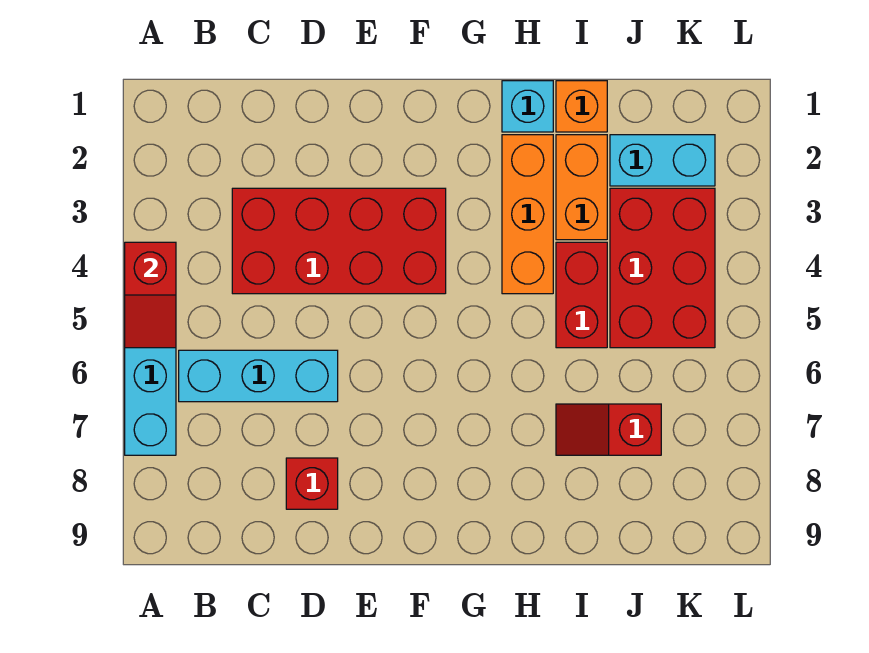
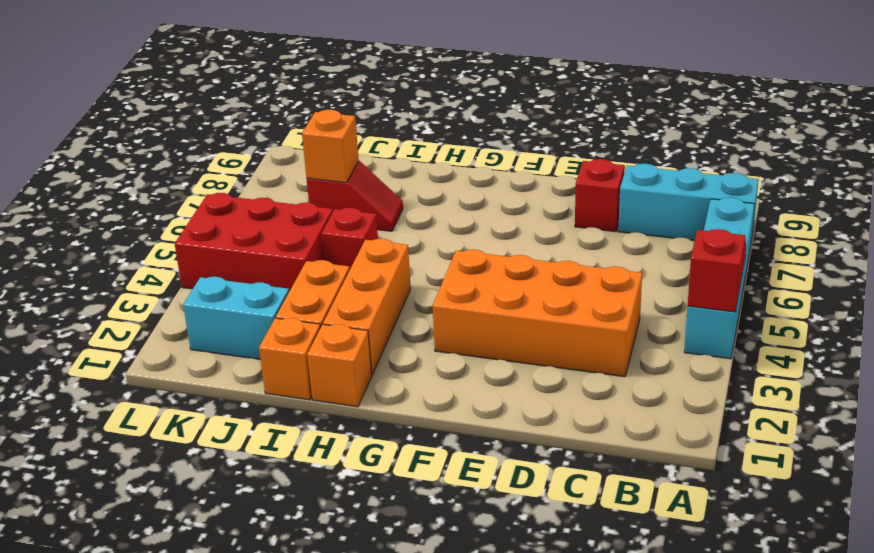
cyan 1x3 brick [179,350,338,402] -> cyan 1x3 brick moved to [618,164,759,246]
red 2x4 brick [232,188,446,294] -> orange 2x4 brick [433,249,642,377]
cyan 1x1 brick [502,81,553,132] -> orange 1x1 brick [307,324,372,407]
red 1x2 brick [556,242,607,348] -> red 1x1 brick [321,208,378,269]
red 2x3 brick [610,188,715,348] -> red 2x3 brick turned to [175,193,333,292]
none -> orange 1x1 brick [302,110,359,183]

